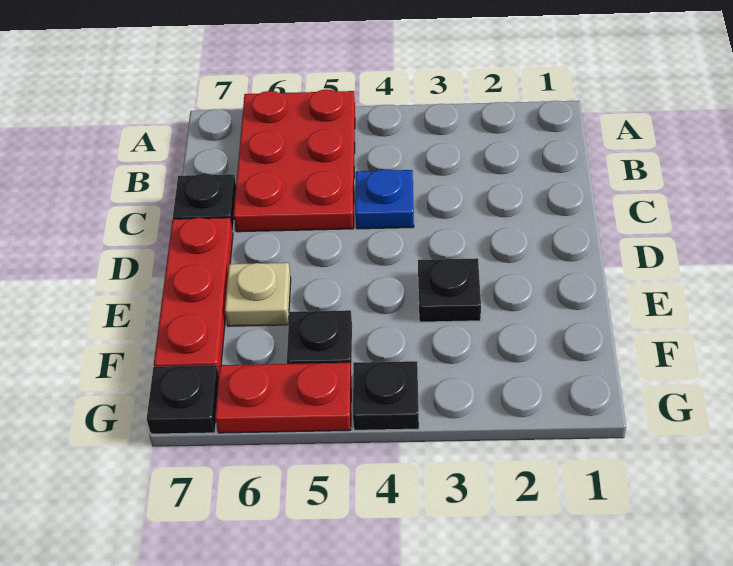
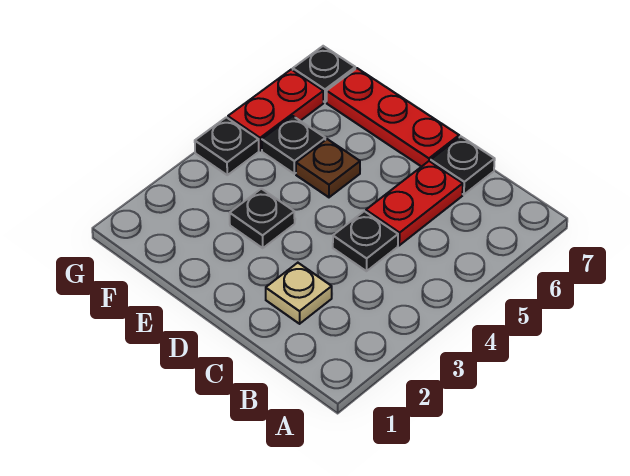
red 2x3 plate [233,89,355,232] -> red 1x2 plate [366,161,463,245]
blue 1x1 plate [355,169,414,229] -> black 1x1 plate [333,211,398,271]
none -> brown 1x1 plate [296,139,360,197]
tan 1x1 plate [225,263,291,326] -> tan 1x1 plate moved to [266,263,332,324]

